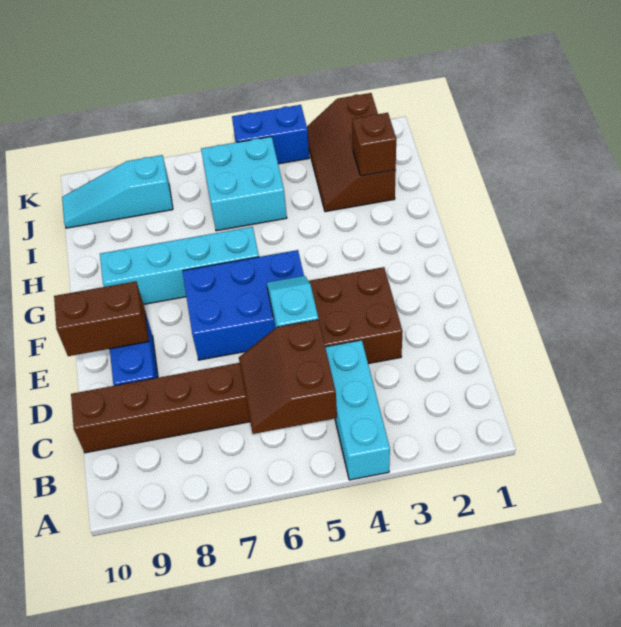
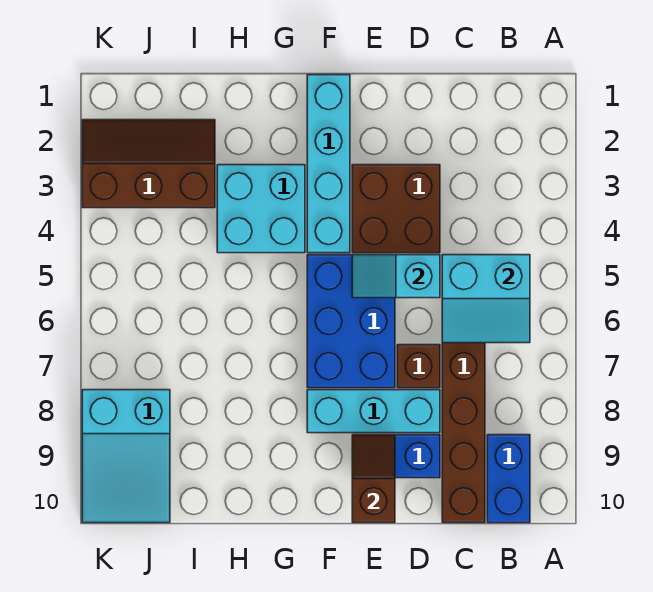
cyan 1x3 brick [325,340,390,480] -> cyan 1x3 brick moved to [307,390,440,433]
brown 2x2 slope [239,319,337,434] -> cyan 2x2 slope [442,255,530,343]
brown 1x2 brick [54,281,149,356] -> brown 1x2 slope [352,435,395,523]
cyan 1x4 brick [100,227,259,304] -> cyan 1x4 brick moved to [307,75,350,253]
brown 2x3 slope [307,93,396,212] -> brown 2x3 slope turned to [82,120,215,208]
brown 1x1 brick [352,113,396,176] -> brown 1x1 brick moved to [397,345,440,388]
cyan 2x2 brick [201,137,287,231] -> cyan 2x2 brick moved to [217,165,305,253]
cyan 1x3 slope [62,155,173,228] -> cyan 2x3 slope [82,390,170,523]
blue 1x2 brick [232,105,309,164] -> blue 1x2 brick moved to [487,435,530,523]

